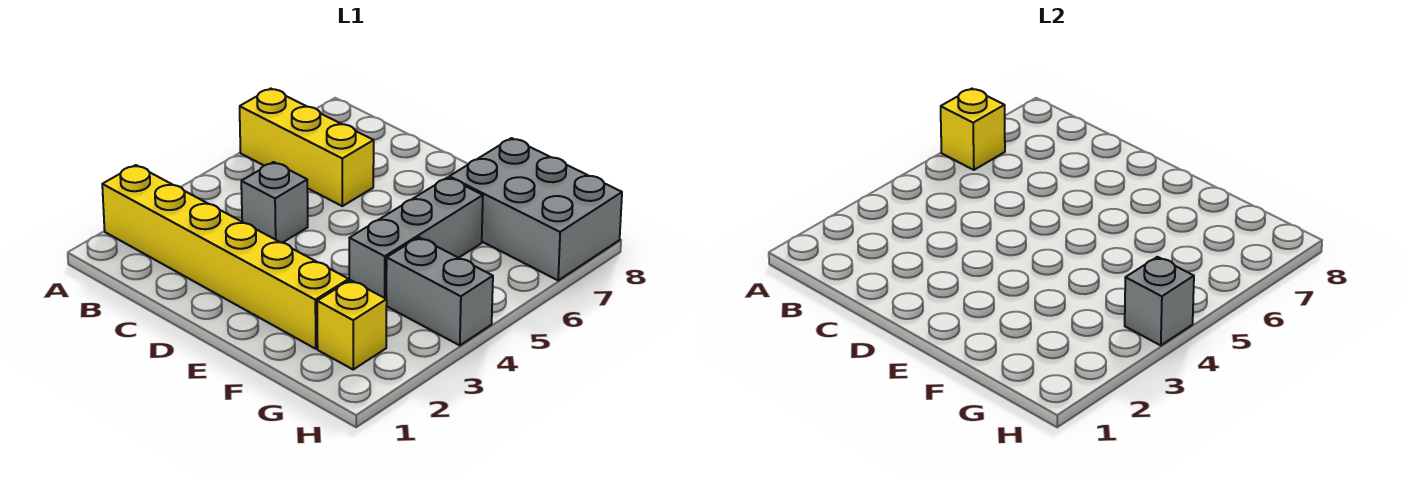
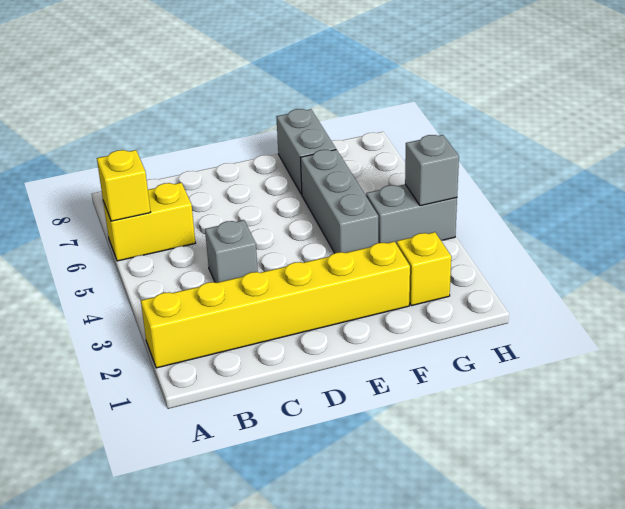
yellow 1x3 brick [240,89,374,206] -> yellow 1x2 brick [103,183,195,261]
grey 2x3 brick [449,138,622,280] -> grey 1x2 brick [276,109,336,195]

